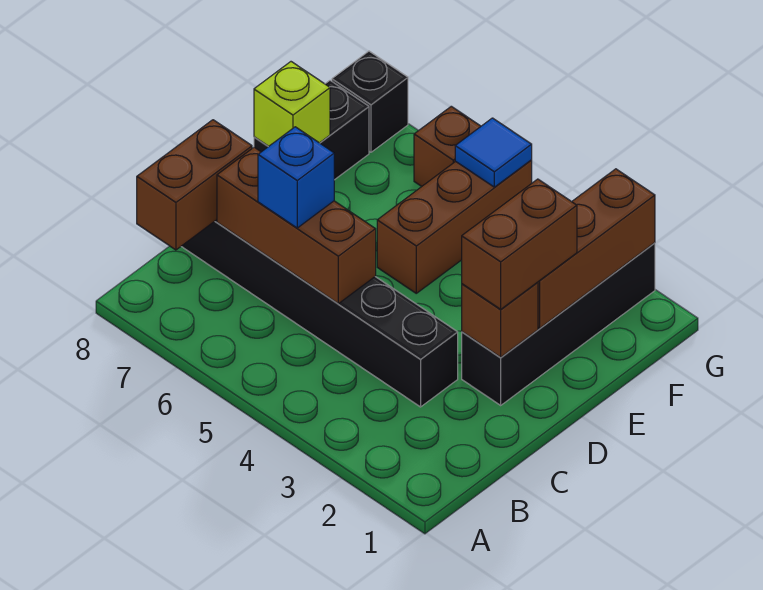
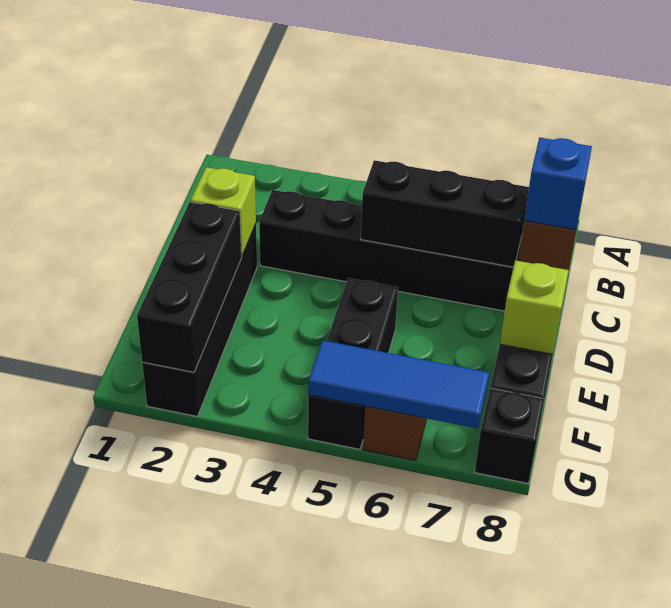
brown 1x3 brick [217,147,376,304] -> black 1x3 brick [361,160,529,267]
blue 1x1 brick [258,127,334,228] -> blue 1x1 brick moved to [524,137,592,230]
brown 1x1 brick [462,282,538,358] -> lime 1x1 brick [190,167,256,256]
brown 1x2 brick [462,179,577,309] -> none
brown 1x3 brick [538,169,655,328] -> black 1x3 brick [137,202,242,372]
brown 1x3 brick [377,160,532,293] -> black 1x3 brick [308,278,398,449]
blue 1x1 tile [455,118,532,187] -> blue 1x3 tile [308,340,489,428]

